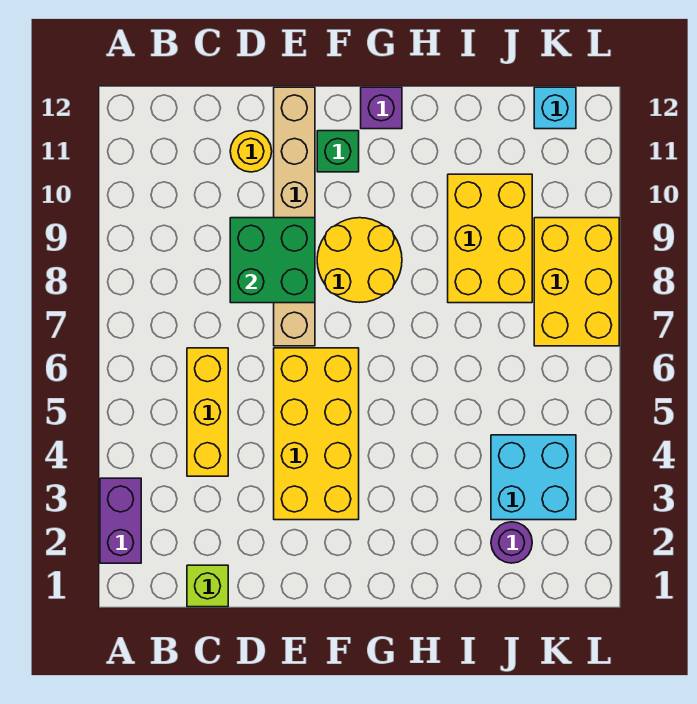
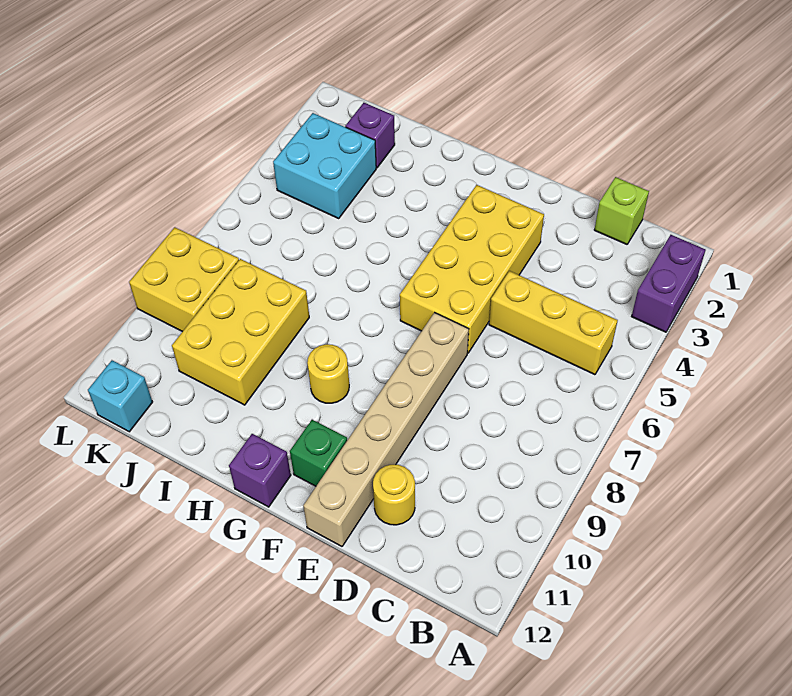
yellow 1x3 brick [187,348,228,476] -> yellow 1x3 brick turned to [489,271,618,375]
green 2x2 brick [230,218,315,303] -> none
yellow 2x2 round brick [317,218,402,302] -> yellow 1x1 round brick [307,344,349,403]
purple 1x1 round brick [491,522,532,563] -> purple 1x1 brick [345,103,395,168]
yellow 2x3 brick [534,218,619,346] -> yellow 2x2 brick [129,227,239,332]

